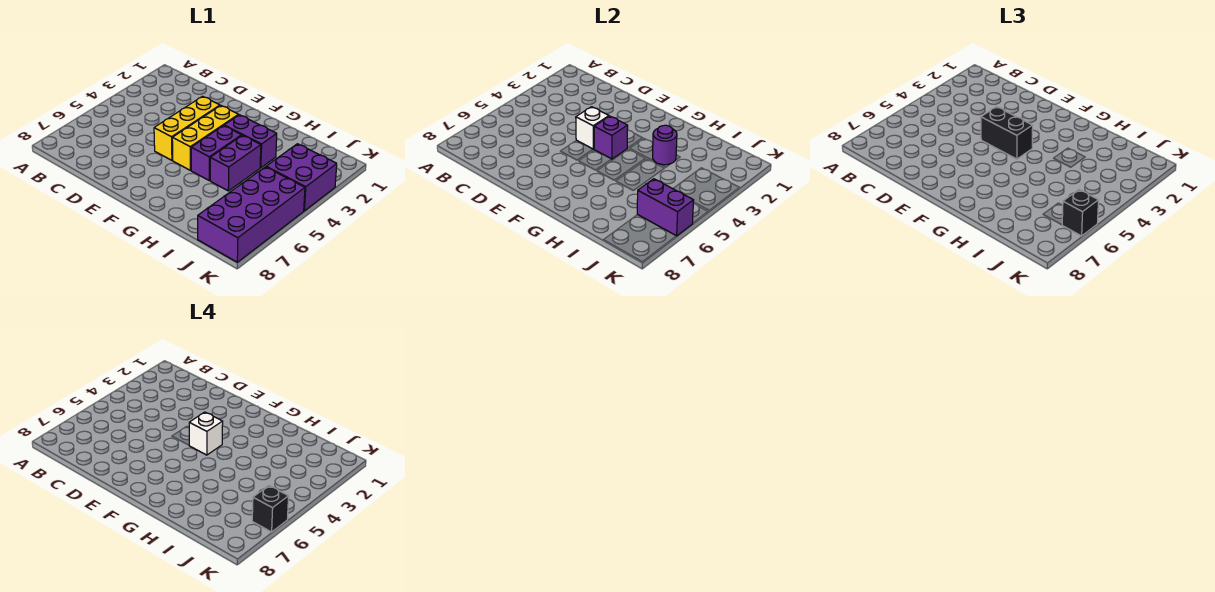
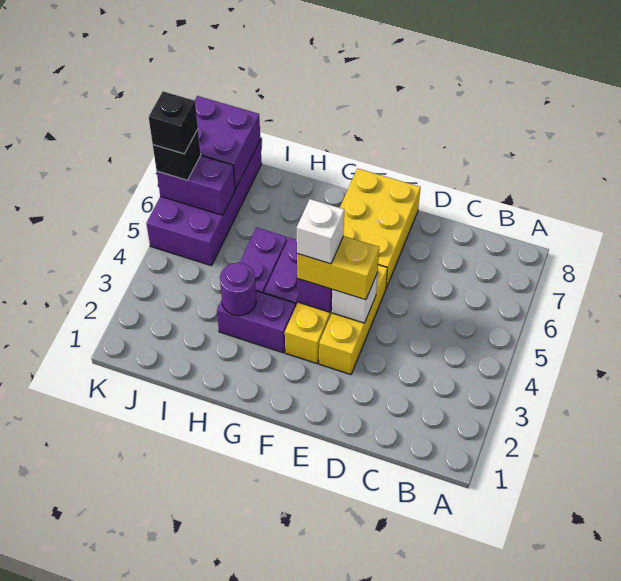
black 1x2 brick [981,107,1033,159] -> yellow 1x2 brick [297,236,379,300]
none -> yellow 2x3 brick [340,168,421,288]
purple 2x2 brick [266,144,337,211] -> purple 2x2 brick moved to [195,96,260,189]

